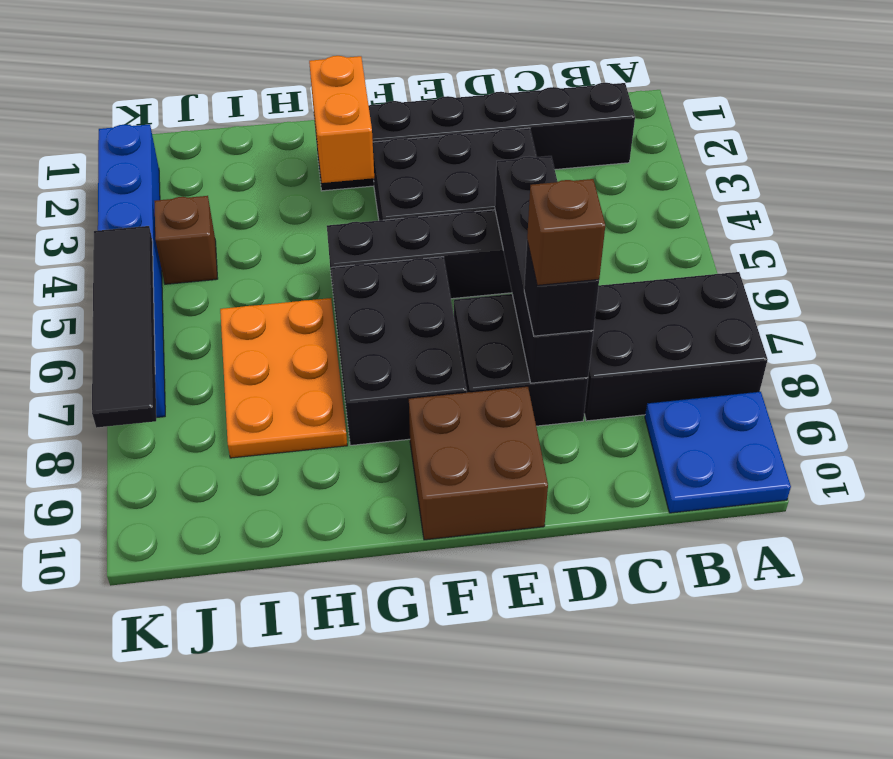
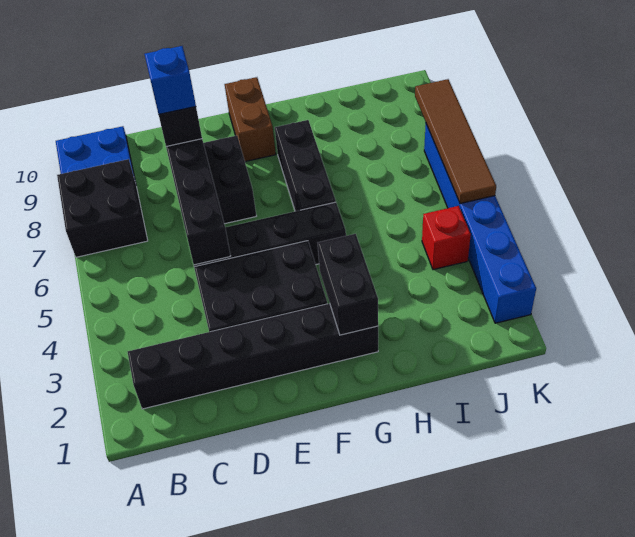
black 2x3 brick [584,272,768,421] -> black 2x2 brick [57,159,148,257]
brown 1x1 brick [527,179,605,285] -> blue 1x1 brick [145,46,196,114]
brown 2x2 brick [409,386,548,540] -> brown 1x2 brick [225,77,276,162]
black 2x3 brick [331,257,467,445] -> black 1x3 brick [275,120,336,211]
orange 1x2 brick [309,56,374,183] -> black 1x2 brick [318,234,378,335]
orange 2x3 plate [220,298,347,458] -> none
brown 1x1 brick [154,196,218,284] -> red 1x1 brick [422,206,471,270]
black 1x4 tile [92,226,156,428] -> brown 1x4 tile [415,79,496,204]

